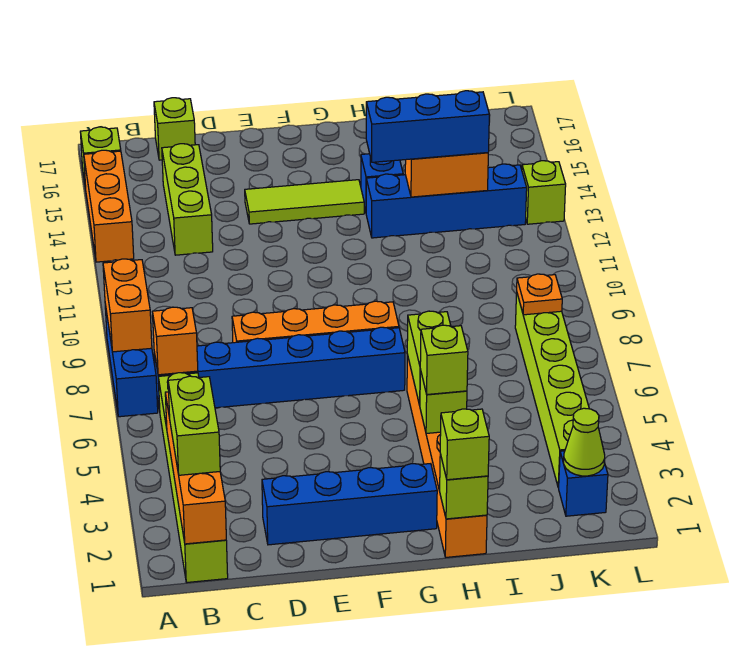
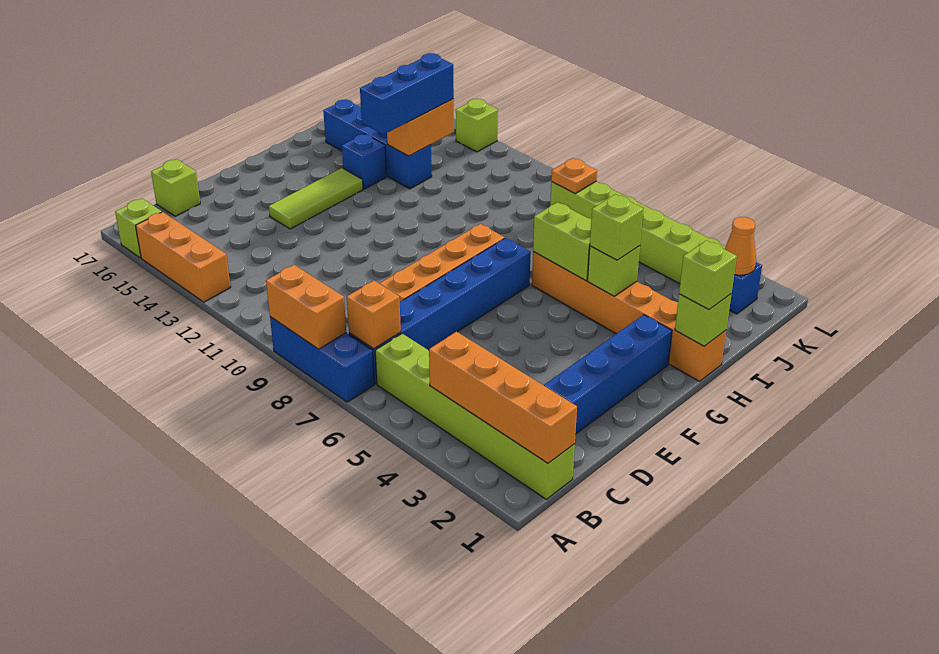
lime 1x2 brick [168,376,220,475] -> none
lime 1x3 brick [162,144,213,255] -> none
blue 1x4 brick [366,164,527,238] -> blue 1x4 brick turned to [323,100,432,189]
lime 1x1 cone [564,408,605,476] -> orange 1x1 cone [725,217,756,275]

